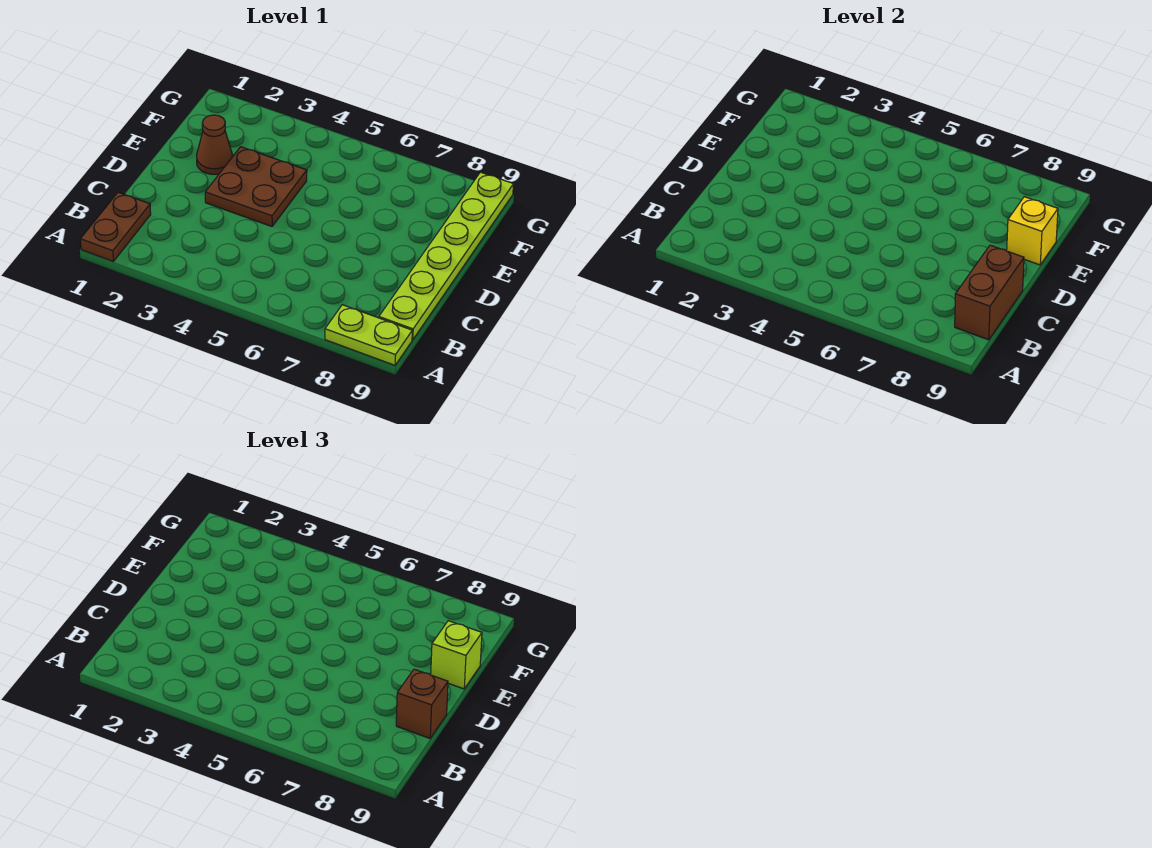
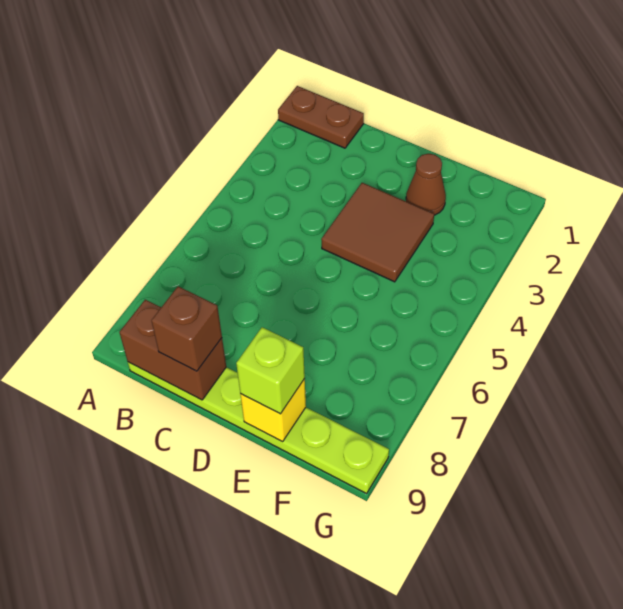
lime 1x2 plate [325,305,412,365] -> none
brown 2x2 plate [205,147,307,226] -> brown 2x2 tile [321,183,434,282]

